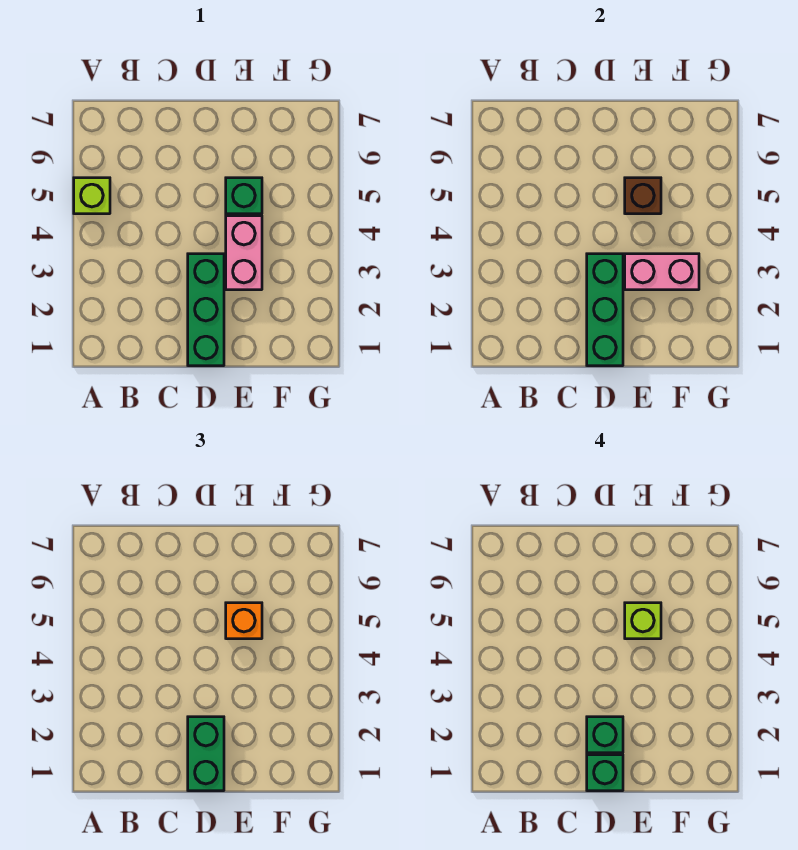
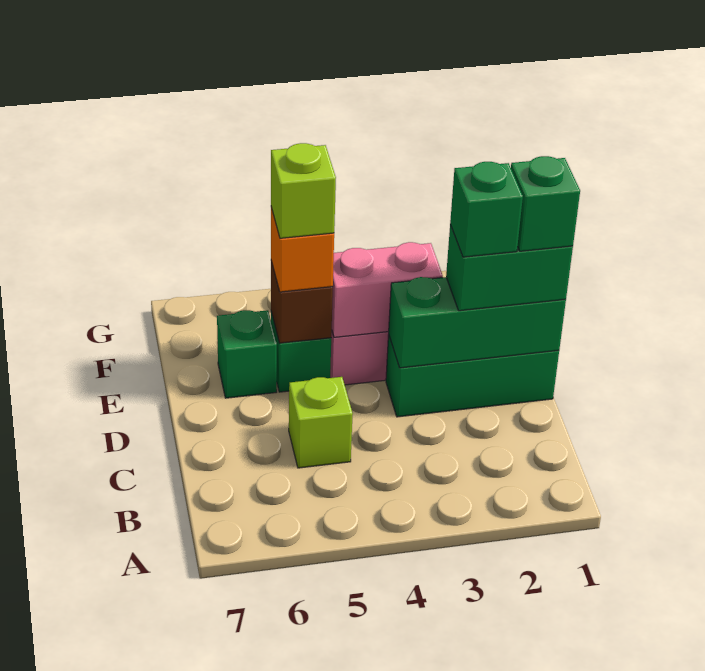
lime 1x1 brick [74,178,110,214] -> lime 1x1 brick moved to [289,377,353,468]
pink 1x2 brick [625,254,699,290] -> pink 1x2 brick turned to [332,242,443,337]
none -> green 1x1 brick [217,310,277,398]

